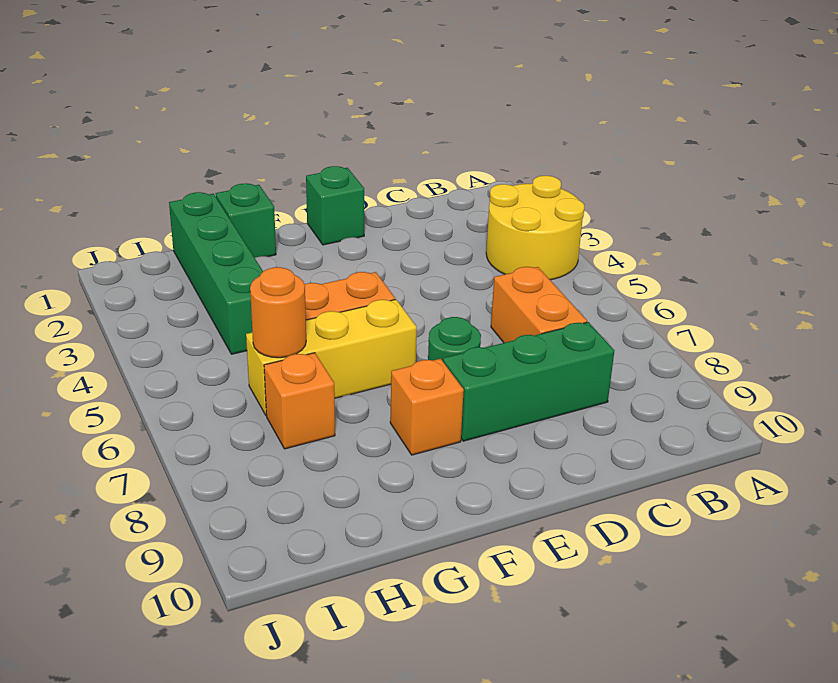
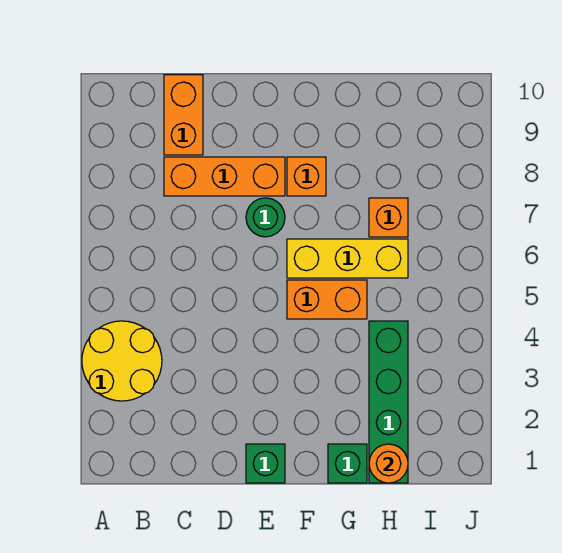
orange 1x2 brick [491,267,587,343] -> orange 1x2 brick moved to [164,75,203,155]
green 1x3 brick [443,322,614,441] -> orange 1x3 brick [164,157,285,196]
orange 1x1 round brick [250,267,306,358] -> orange 1x1 round brick moved to [369,444,408,483]

